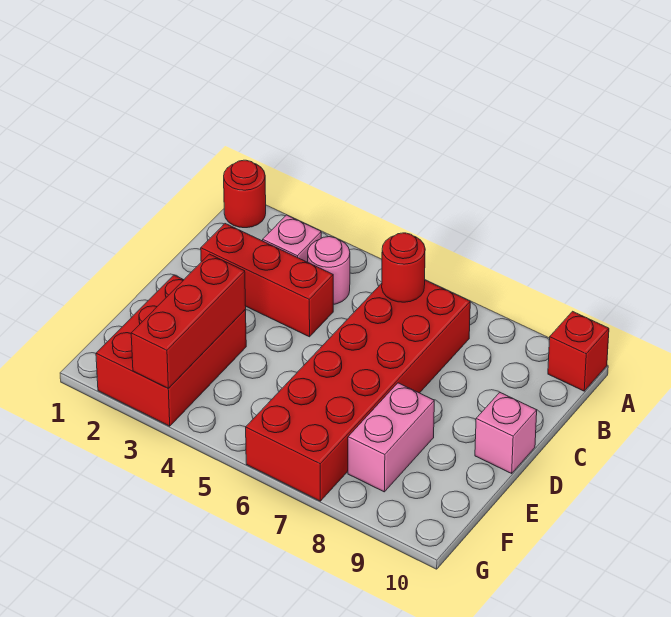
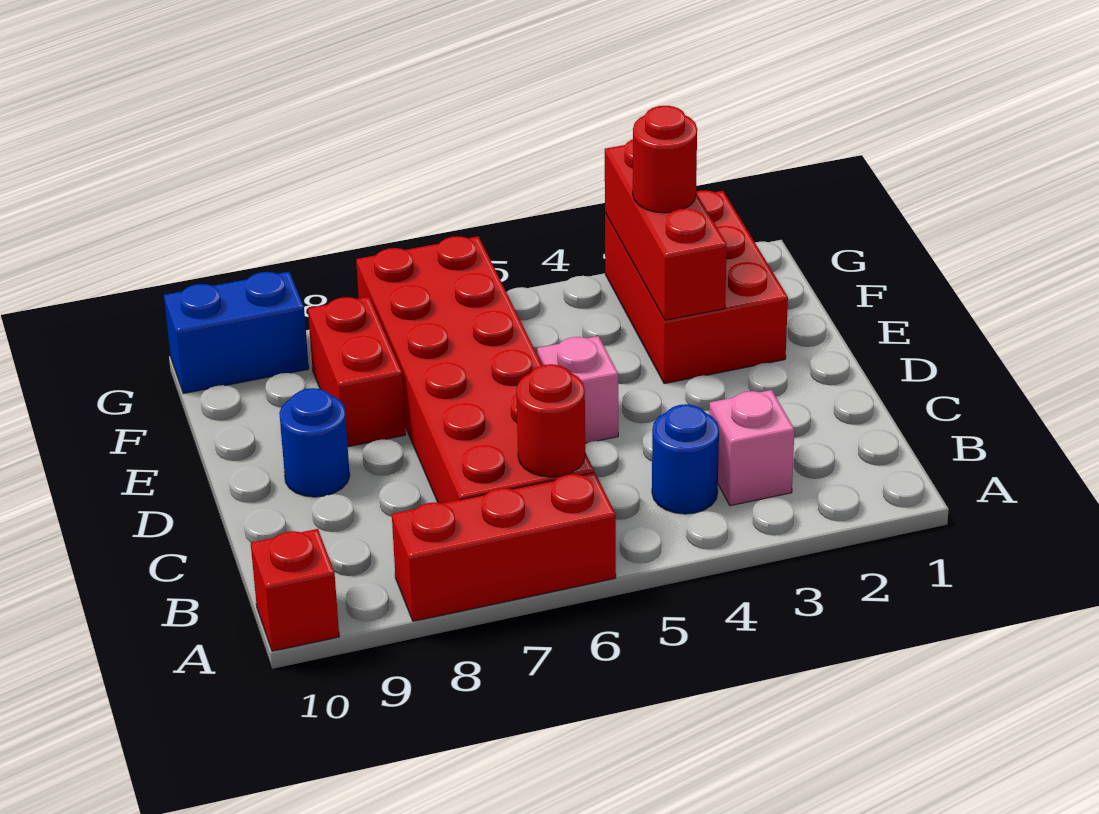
red 1x1 round brick [224,160,266,228] -> red 1x1 round brick moved to [633,106,697,213]
pink 1x1 round brick [308,237,350,304] -> blue 1x1 round brick [652,404,719,514]
red 1x3 brick [201,224,333,337] -> red 1x3 brick moved to [392,472,616,621]
none -> blue 1x1 round brick [279,388,350,497]
pink 1x1 brick [475,392,537,473] -> pink 1x1 brick moved to [537,336,618,443]
pink 1x2 brick [348,383,434,492] -> red 1x2 brick [308,297,406,447]
none -> blue 1x2 brick [164,272,309,393]

